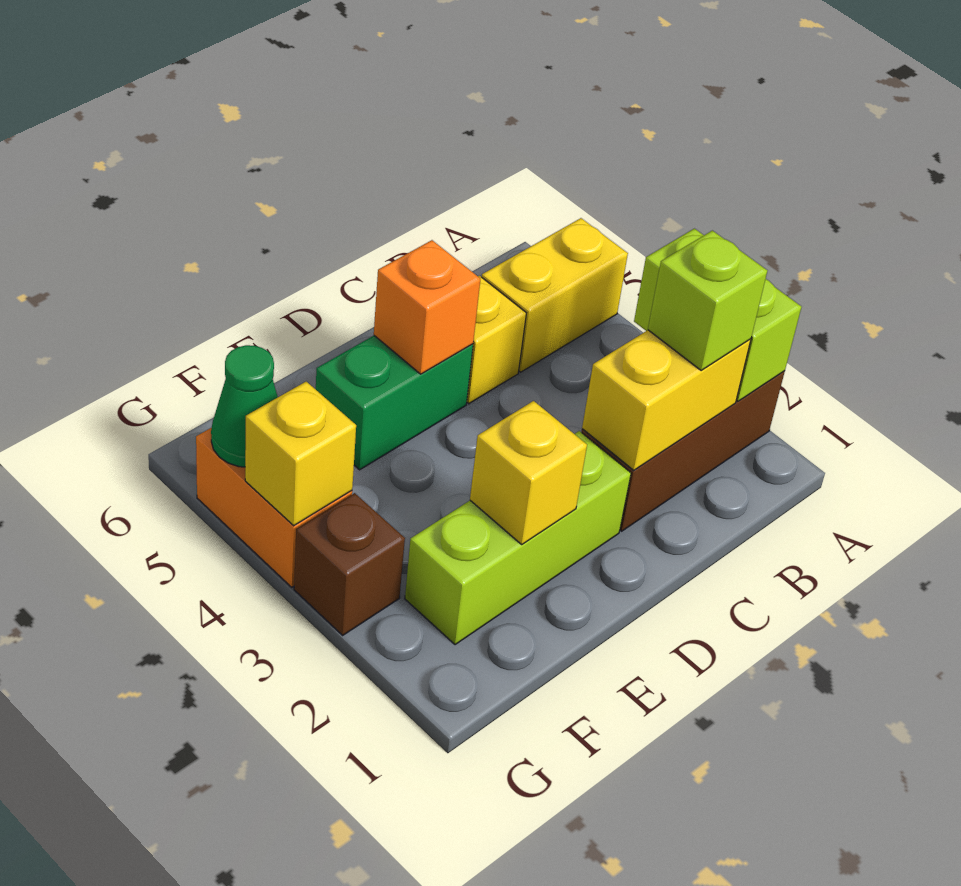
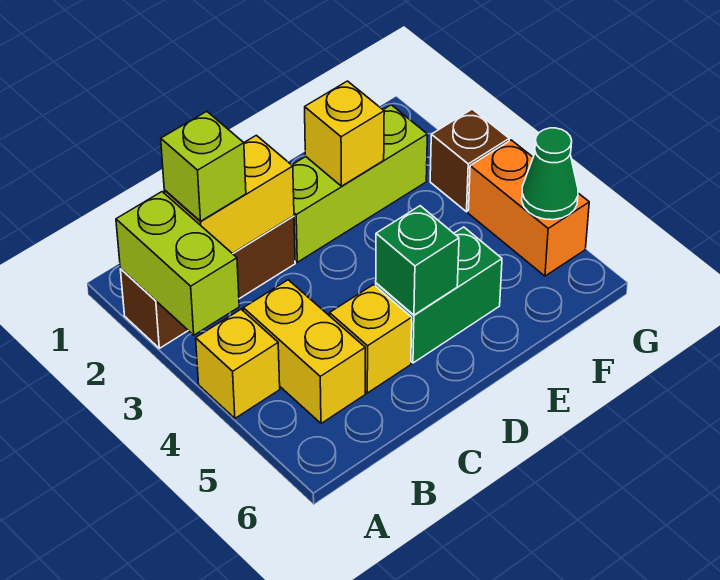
yellow 1x2 brick [482,218,628,372] -> yellow 1x2 brick turned to [243,280,365,423]
orange 1x1 brick [374,240,480,374] -> green 1x1 brick [376,206,459,315]
yellow 1x1 brick [245,382,356,526] -> yellow 1x1 brick moved to [196,309,280,418]

